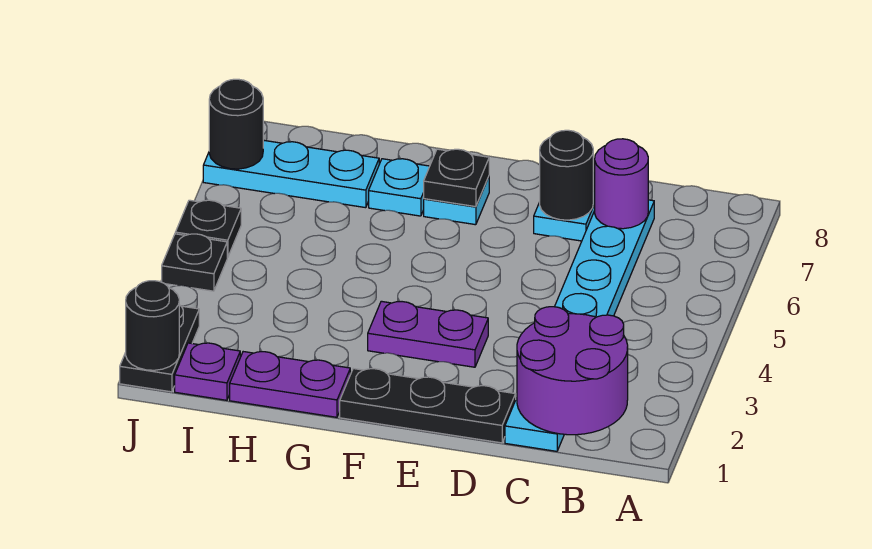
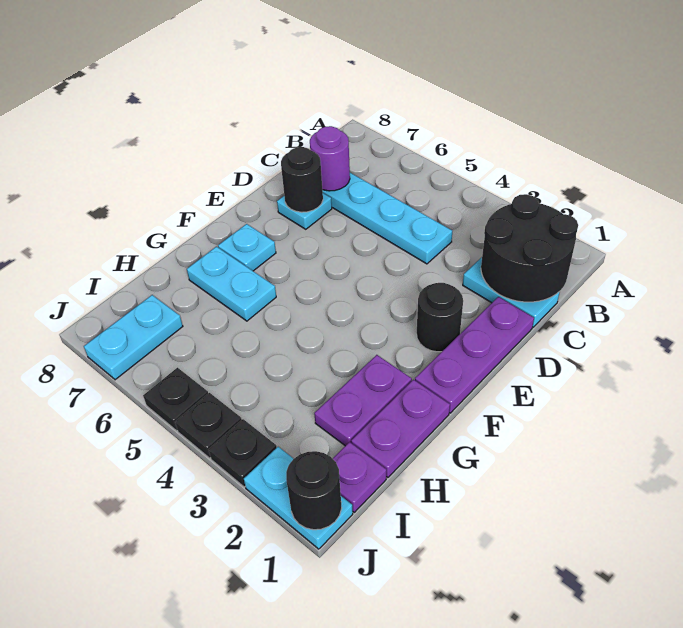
purple 2x2 round brick [517,307,628,435] -> black 2x2 round brick [481,194,578,302]
black 1x3 plate [340,369,516,443] -> purple 1x3 plate [415,297,534,413]
purple 1x2 plate [368,301,488,367] -> purple 1x2 plate moved to [314,355,412,446]
black 1x1 plate [424,149,489,207] -> black 1x1 plate moved to [208,419,277,487]
cyan 1x1 plate [369,159,430,216] -> cyan 1x2 plate [187,247,276,321]
cyan 1x3 plate [203,140,379,208] -> cyan 1x2 plate [84,295,183,380]
black 1x2 plate [120,305,199,392] -> cyan 1x2 plate [244,447,353,549]
black 1x1 round brick [209,79,263,169] -> black 1x1 round brick moved to [417,283,463,352]

